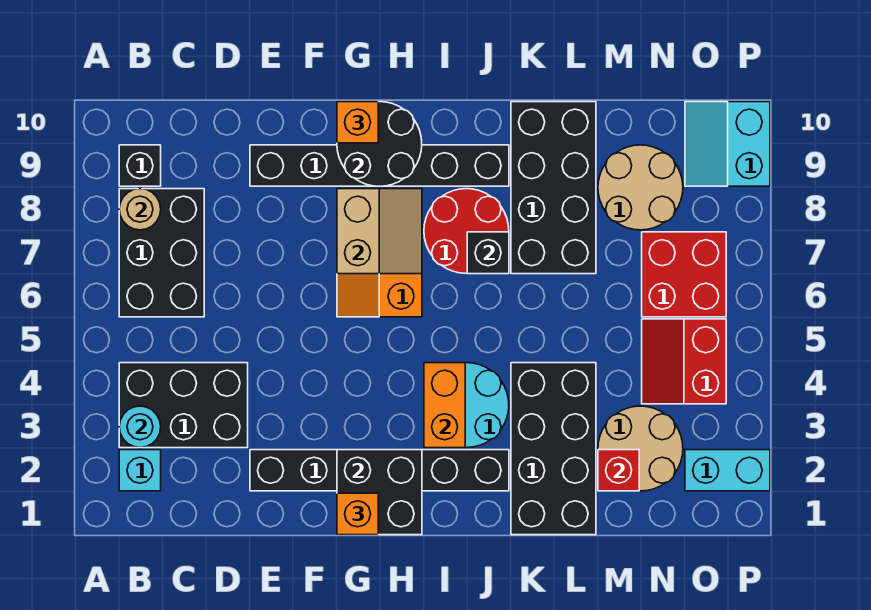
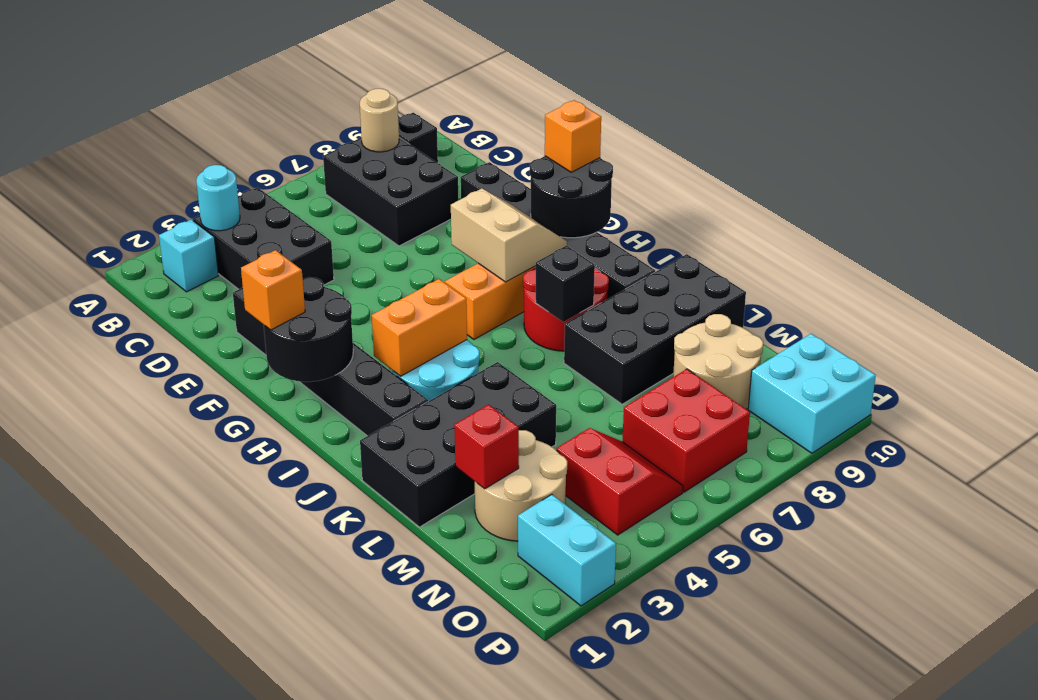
black 2x3 brick [119,189,204,317] -> black 2x3 brick turned to [323,138,458,246]
black 2x2 brick [337,450,422,535] -> black 2x2 round brick [264,277,353,382]
tan 2x2 slope [337,189,422,274] -> tan 2x2 slope turned to [451,189,567,282]
red 2x2 slope [642,319,726,404] -> red 2x2 slope turned to [557,428,683,535]
cyan 2x2 slope [685,102,770,186] -> cyan 2x2 brick [748,334,876,453]

